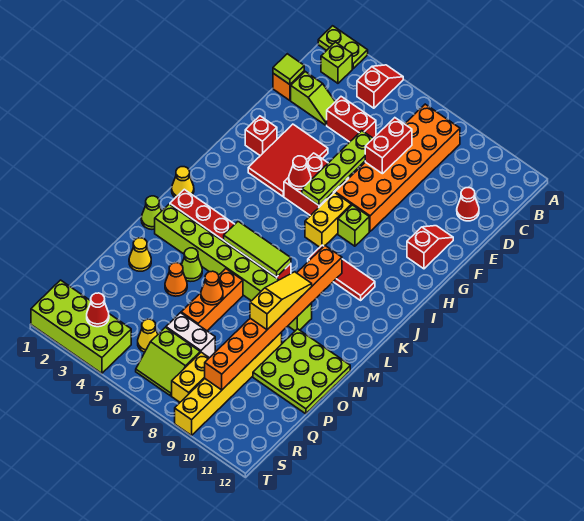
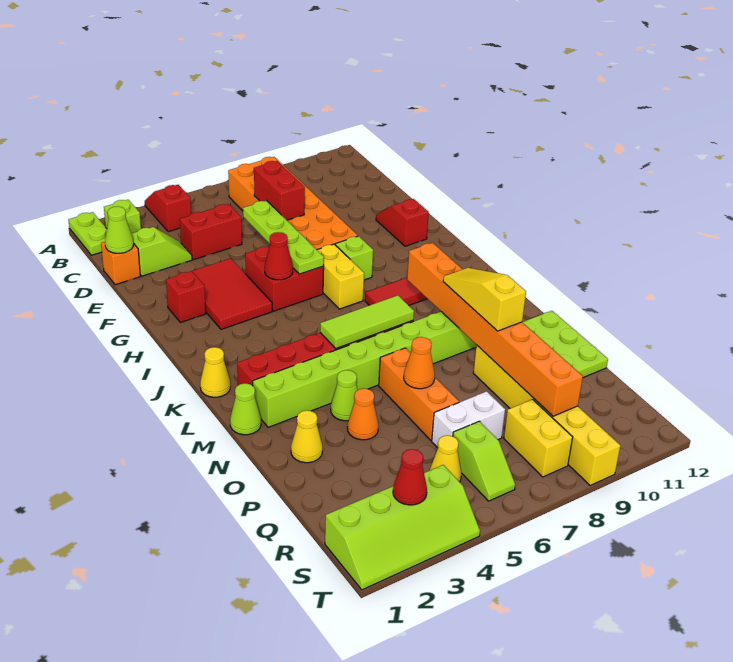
lime 1x2 plate [318,26,368,69] -> lime 1x2 plate turned to [68,212,107,255]
lime 1x1 tile [273,54,304,84] -> lime 1x1 cone [105,207,133,253]
red 1x1 cone [457,188,479,221] -> none
lime 2x2 slope [136,327,200,396] -> lime 1x2 slope [453,421,515,501]
lime 2x4 brick [31,280,131,373] -> lime 2x4 slope [325,465,480,590]

